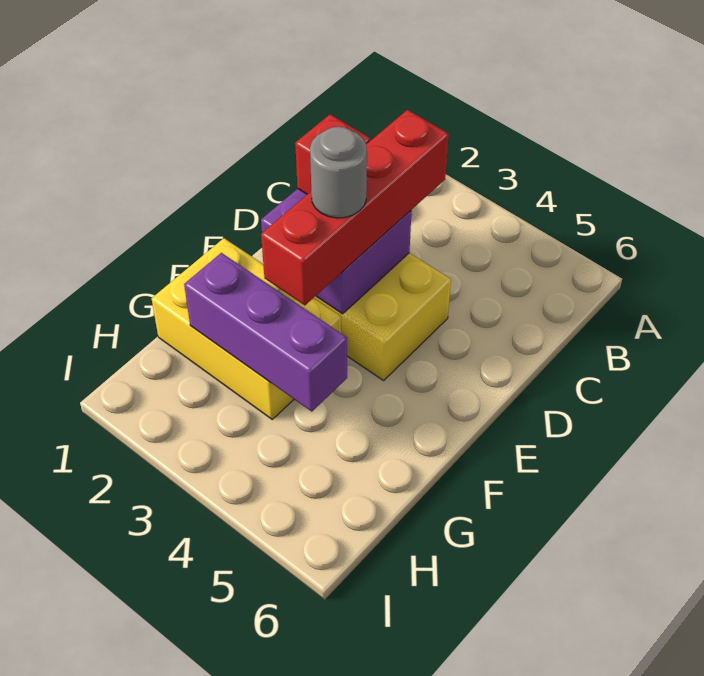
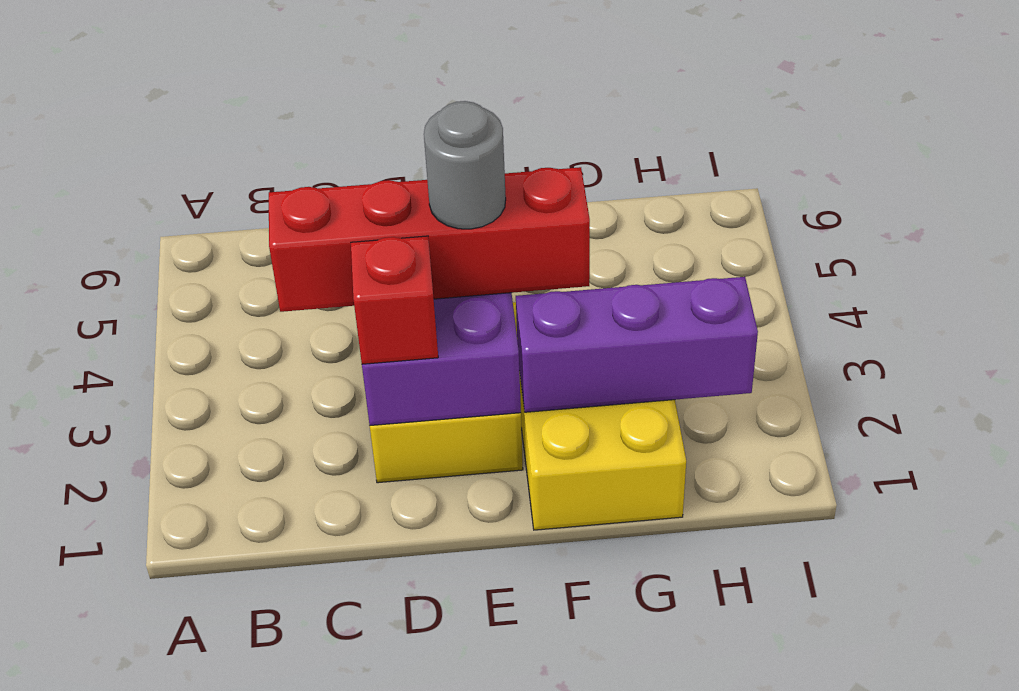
purple 1x3 brick [184,253,347,412] -> purple 1x3 brick turned to [516,277,758,412]

